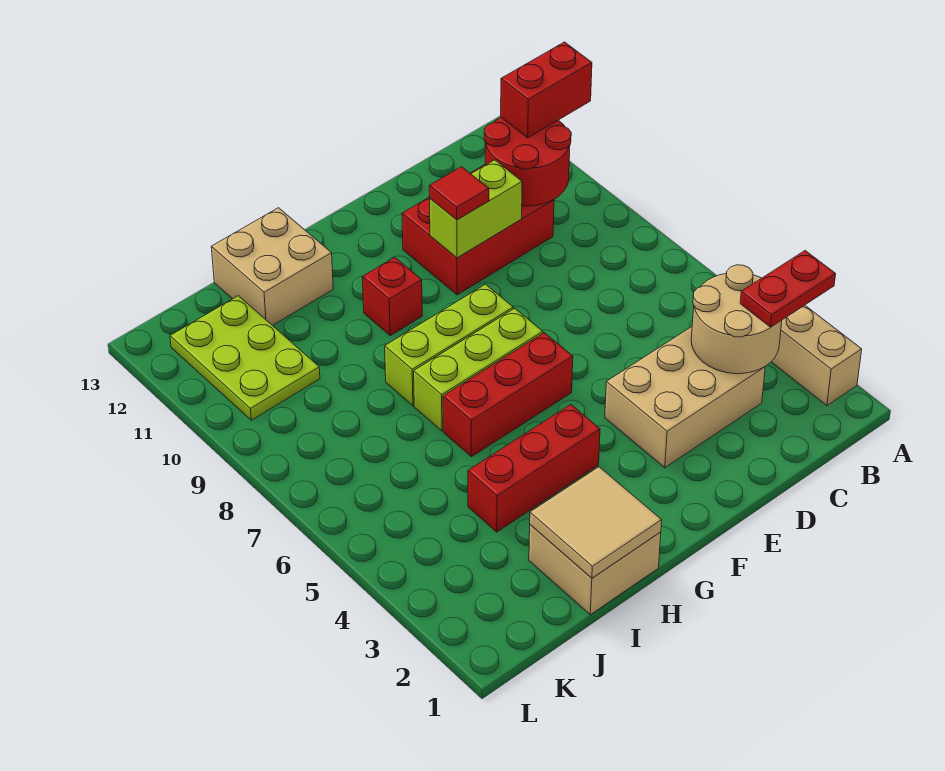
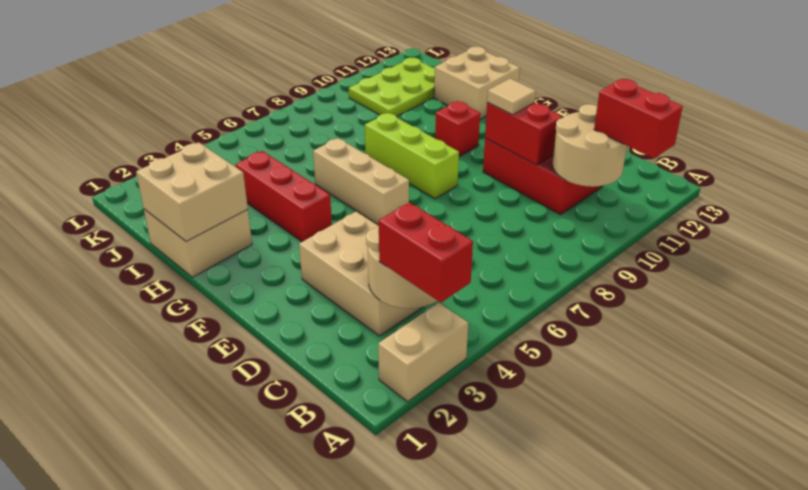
red 1x2 plate [740,251,836,327] -> red 1x2 brick [379,202,473,303]
red 2x2 round brick [484,117,571,206] -> tan 2x2 round brick [553,104,627,187]
lime 1x2 brick [430,160,522,258] -> red 1x2 brick [485,102,562,165]
red 1x1 tile [429,167,489,220] -> tan 1x1 tile [487,79,536,115]
red 1x3 brick [443,333,573,457] -> tan 1x3 brick [313,138,409,225]
lime 1x3 brick [414,308,543,431] -> none
tan 2x2 tile [530,467,662,578] -> tan 2x2 brick [136,142,248,242]

